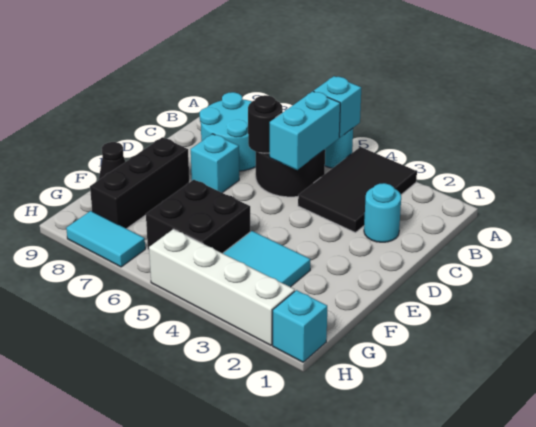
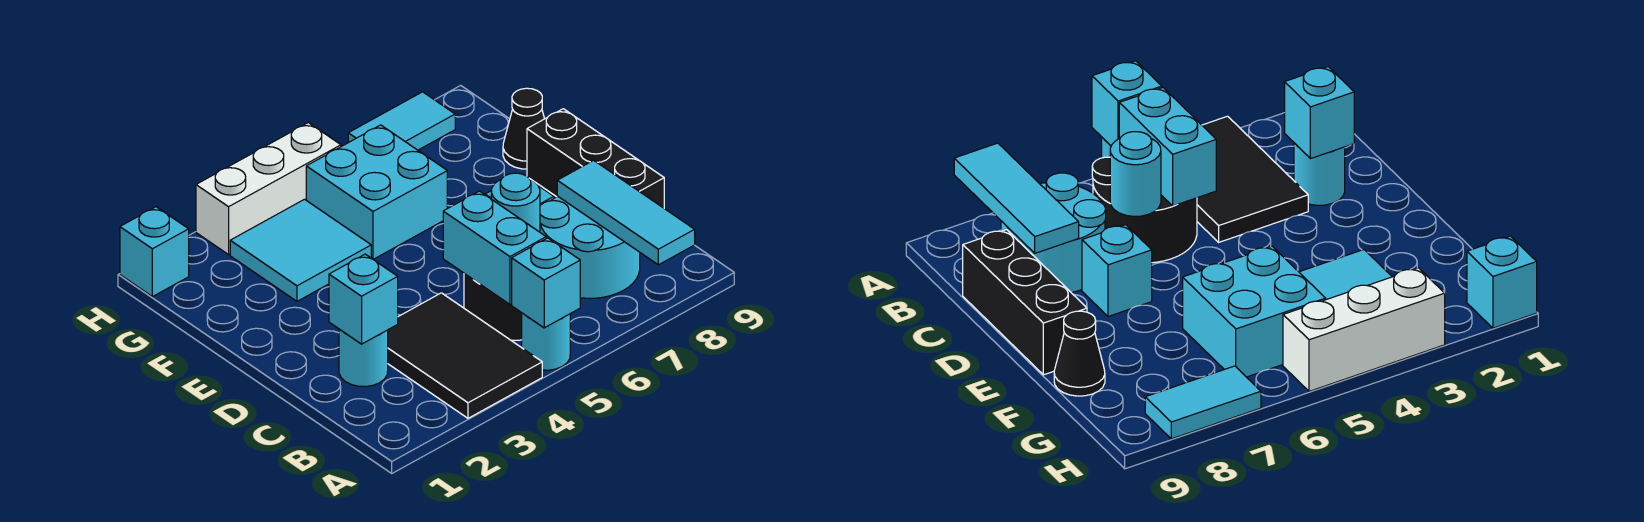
none -> cyan 1x3 tile [557,160,695,265]
none -> cyan 1x1 brick [329,254,398,344]
black 1x1 round brick [248,95,283,153] -> cyan 1x1 round brick [491,173,540,232]
black 1x3 brick [90,137,189,229] -> black 1x3 brick moved to [527,109,664,208]
black 2x2 brick [146,180,250,253] -> cyan 2x2 brick [306,125,447,259]
white 1x4 brick [149,229,295,345] -> white 1x3 brick [196,123,341,255]

